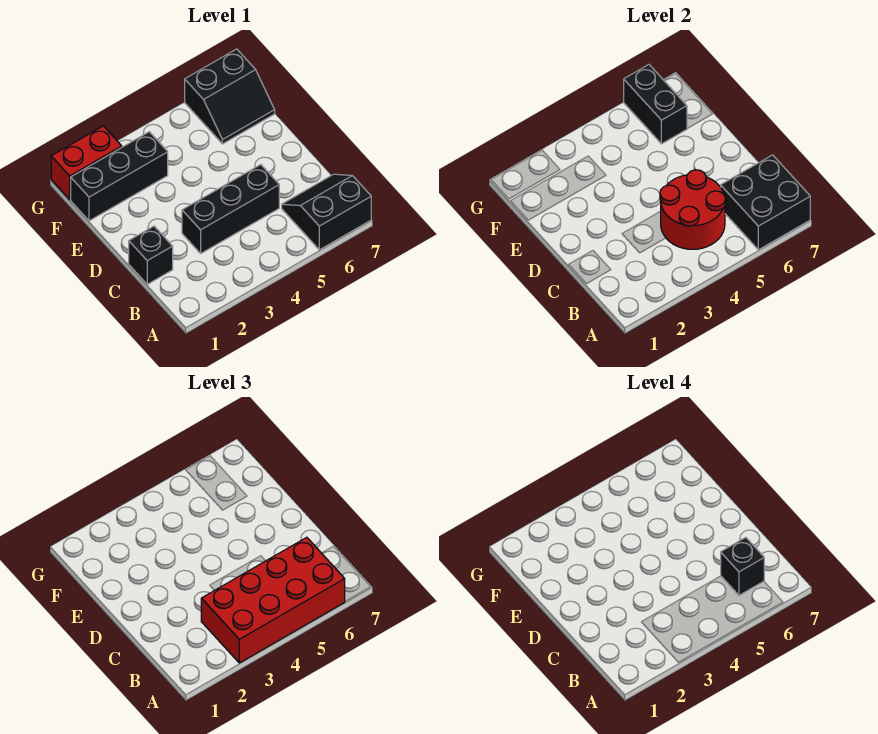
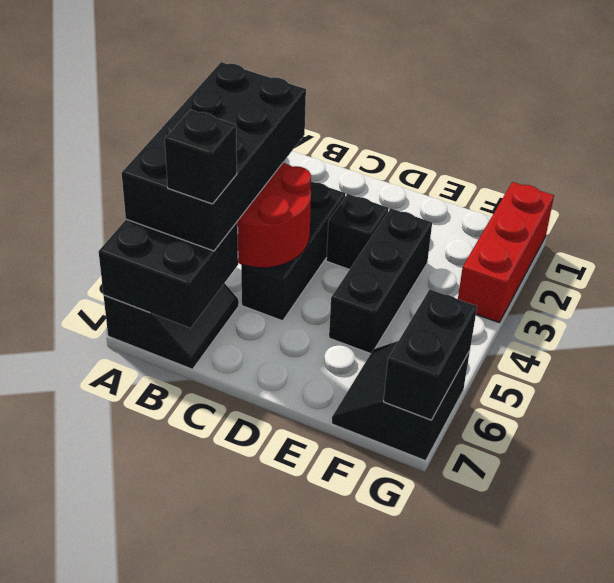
red 2x4 brick [201,537,345,663] -> black 2x4 brick [122,62,306,251]
black 1x1 brick [129,226,173,284] -> black 1x1 brick moved to [326,194,388,270]
black 1x3 brick [71,132,168,221] -> black 1x3 brick moved to [329,208,432,354]
black 1x2 brick [624,65,687,144] -> black 1x2 brick turned to [384,289,477,420]
red 1x2 brick [51,126,122,199] -> red 1x3 brick [458,182,554,322]

